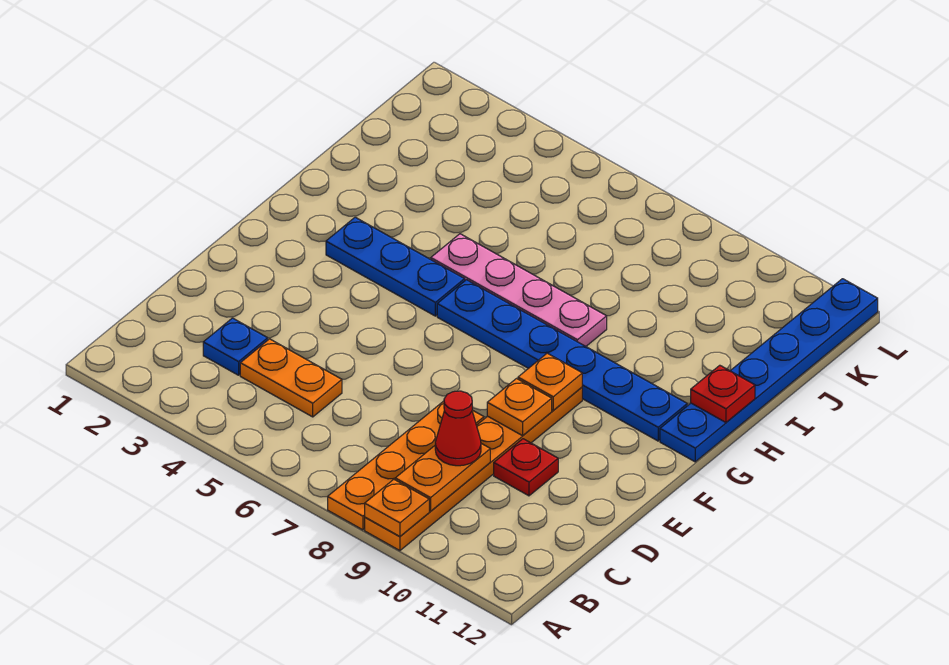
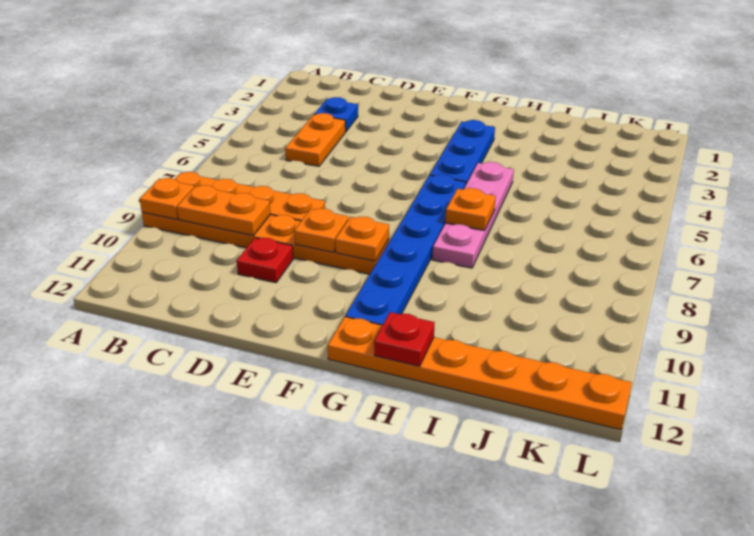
red 1x1 cone [435,391,481,466] -> none
blue 1x6 plate [660,279,878,462] -> orange 1x6 plate [328,317,632,430]
none -> orange 1x1 plate [445,188,496,230]

